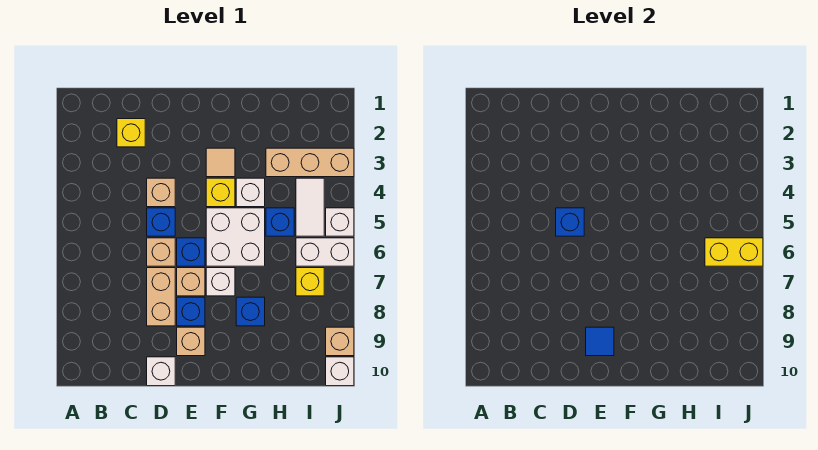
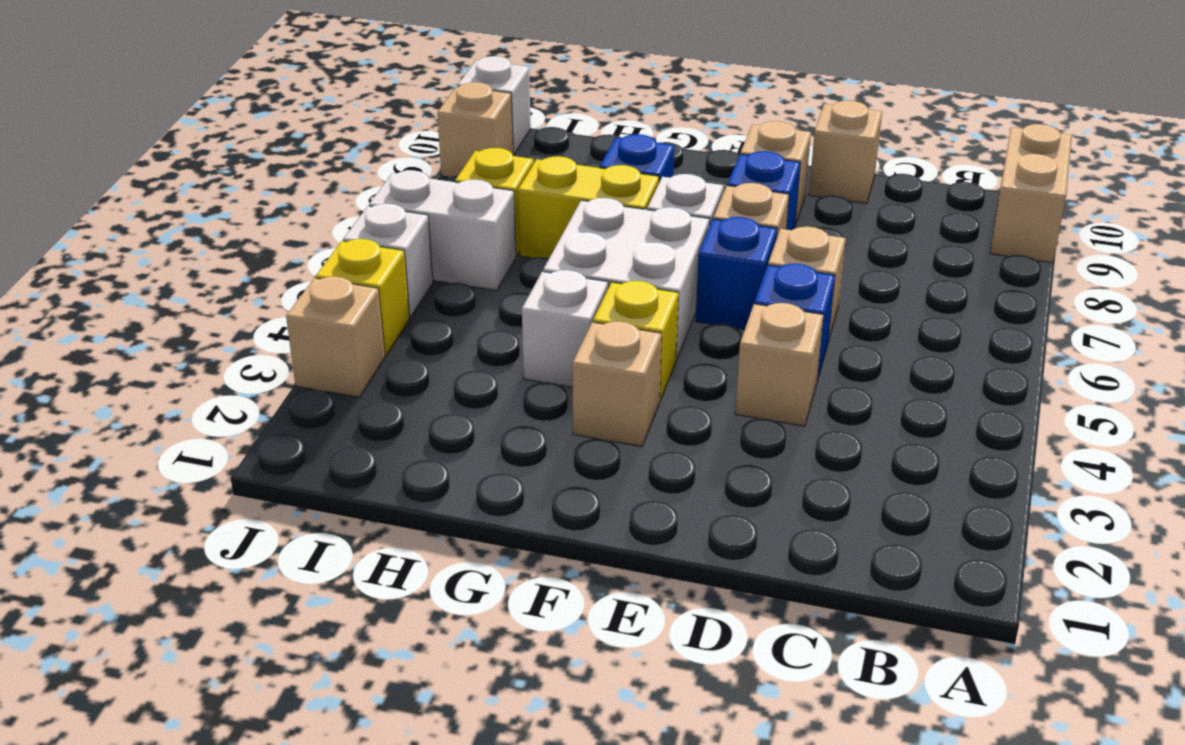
yellow 1x1 brick [117,119,145,147] -> yellow 1x1 brick moved to [316,239,410,356]
blue 1x1 brick [556,208,584,236] -> none
tan 1x2 brick [147,268,175,326] -> tan 1x2 brick moved to [990,124,1072,263]
white 1x1 brick [147,357,175,386] -> tan 1x1 brick [809,100,882,204]
blue 1x1 tile [586,327,614,356] -> none
tan 1x1 tile [206,148,235,177] -> tan 1x1 brick [572,322,661,447]
tan 1x3 brick [266,148,354,177] -> tan 1x1 brick [286,277,385,397]
blue 1x1 brick [266,208,294,236] -> none
white 1x2 tile [296,178,324,236] -> none
yellow 1x2 brick [705,238,763,266] -> yellow 1x2 brick moved to [518,156,659,258]

